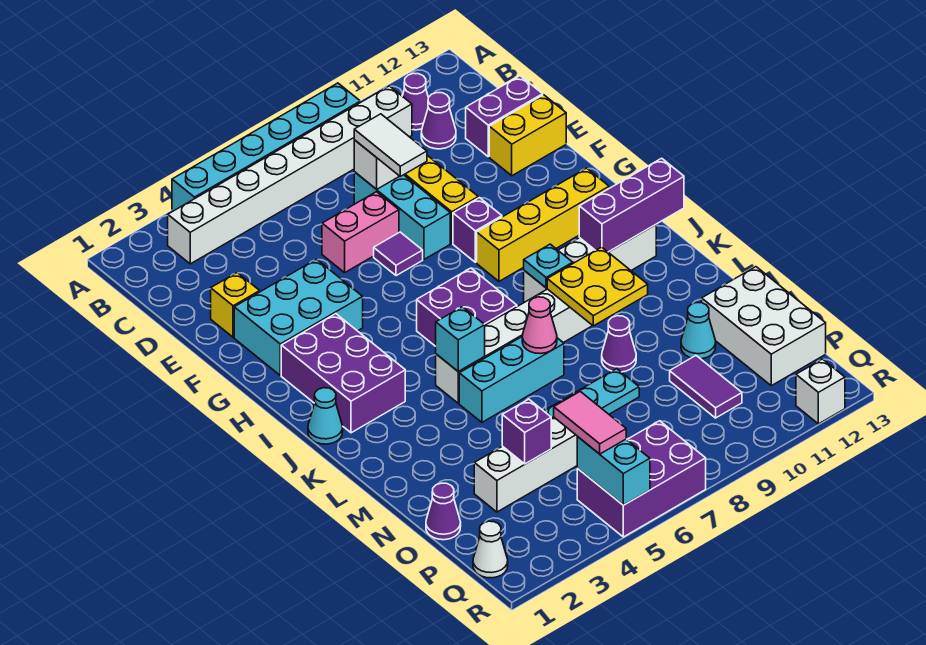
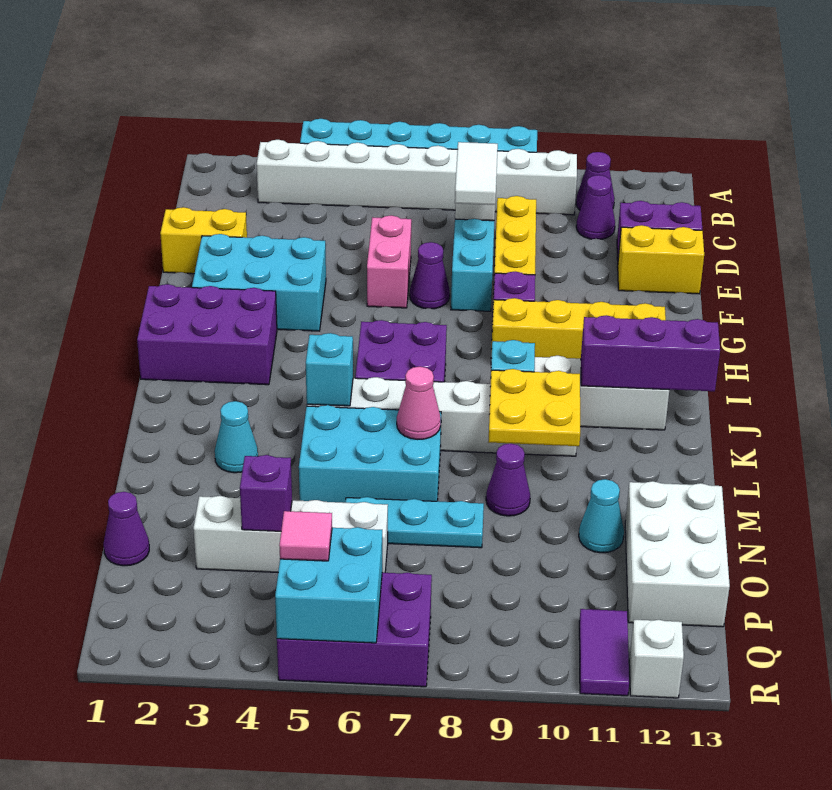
yellow 1x1 brick [211,273,260,337] -> yellow 1x2 brick [160,207,247,274]
pink 1x2 brick [322,192,399,273] -> pink 1x2 brick turned to [367,215,411,308]
purple 1x1 tile [374,232,423,276] -> purple 1x1 cone [410,242,450,309]
purple 2x3 brick [281,314,405,433] -> purple 2x3 brick turned to [137,284,277,385]
cyan 1x1 cone [308,388,343,444] -> cyan 1x1 cone moved to [215,401,258,473]
cyan 1x3 brick [459,337,564,422] -> cyan 2x3 brick [299,405,441,503]
purple 1x2 tile [670,356,742,418] -> purple 1x2 tile moved to [579,609,629,696]
pink 1x2 tile [554,391,626,454] -> pink 1x1 tile [279,511,332,561]
white 1x1 cone [473,521,508,578] -> none
cyan 1x2 brick [577,437,650,505] -> cyan 2x2 brick [275,527,382,643]

